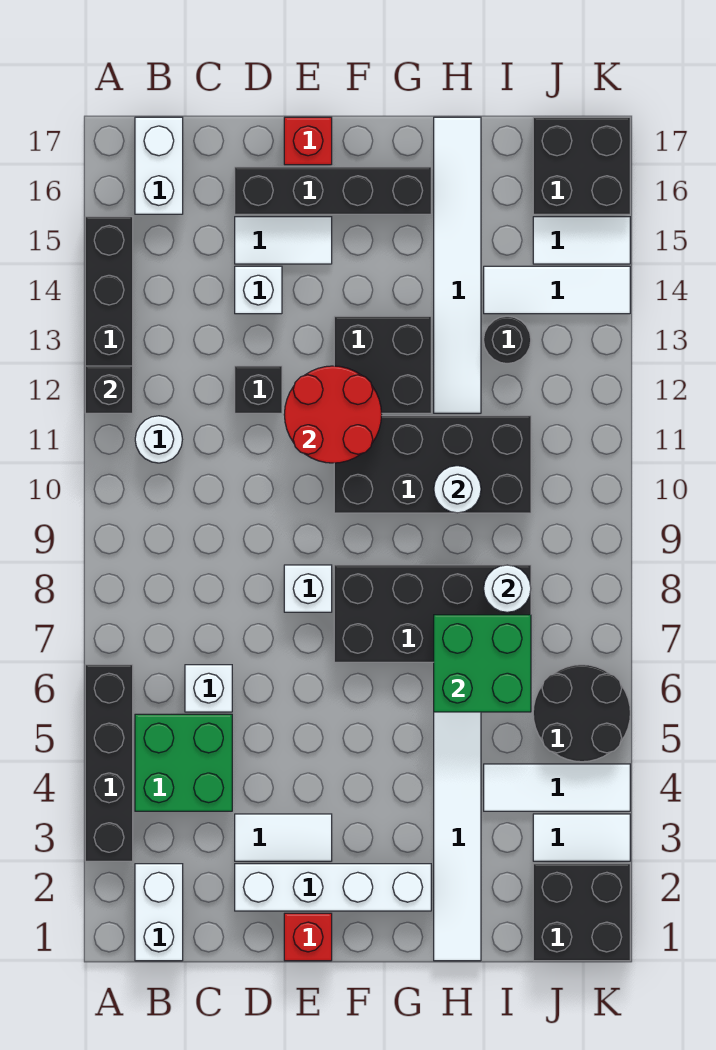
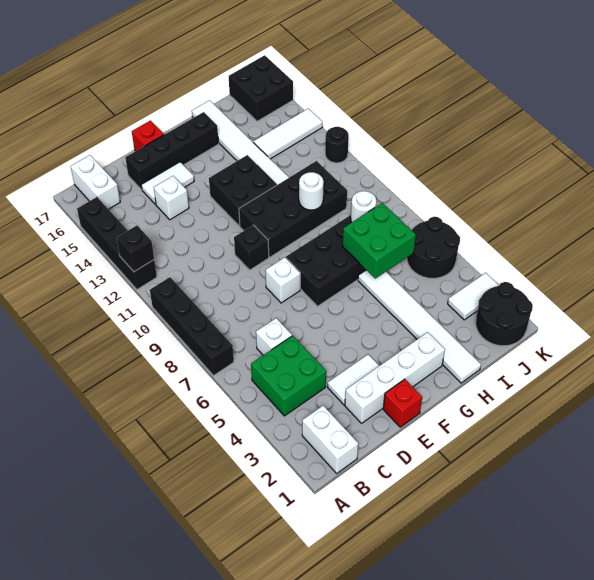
black 1x4 brick [85,665,133,861] -> black 1x4 brick moved to [150,277,234,376]
white 1x1 round brick [135,416,182,463] -> none
black 1x1 brick [235,366,282,413] -> black 1x1 brick moved to [234,225,269,270]
red 2x2 round brick [284,366,382,463] -> none
white 1x3 tile [484,764,630,811] -> none
black 1x1 round brick [484,316,531,364] -> black 1x1 round brick moved to [325,127,349,163]
black 2x2 brick [533,864,630,961] -> black 2x2 round brick [476,282,533,346]
white 1x2 tile [533,217,630,264] -> none

